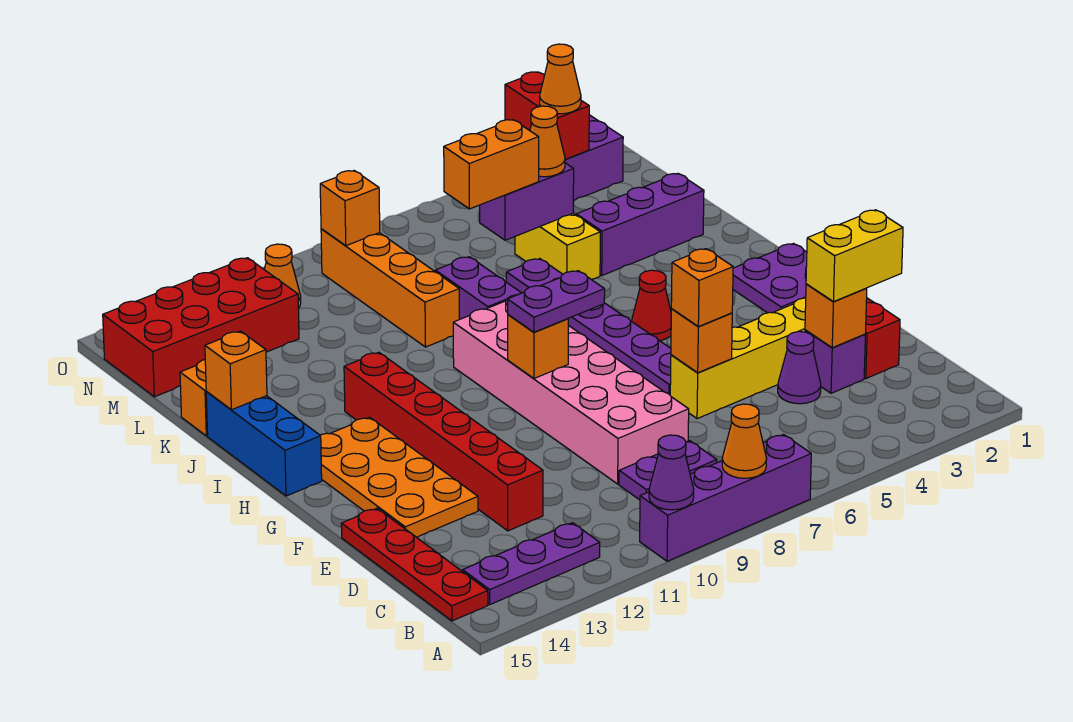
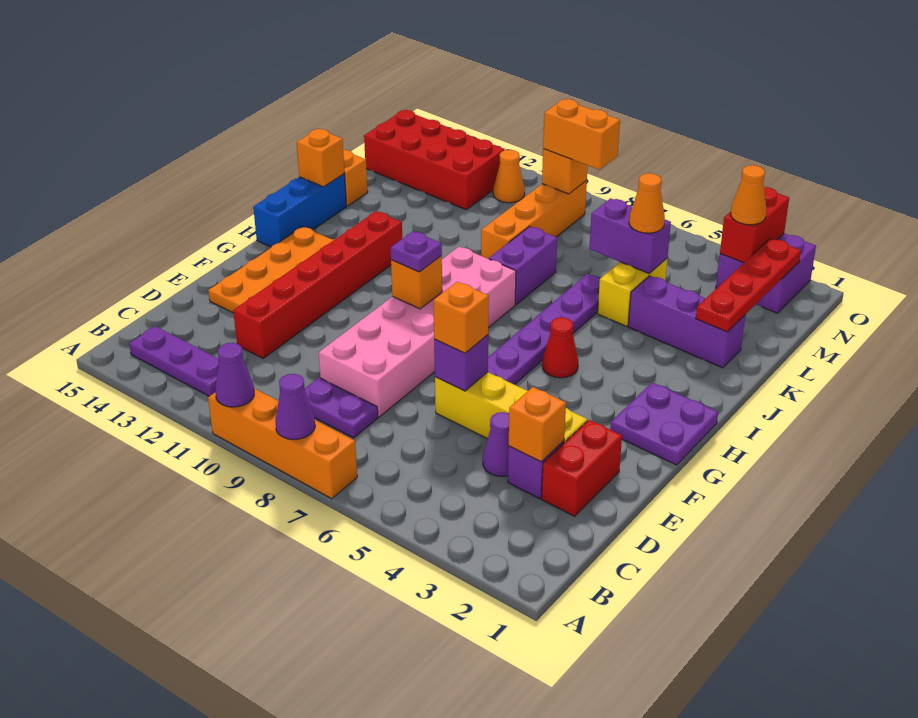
purple 1x4 brick [640,435,811,561] -> orange 1x4 brick [208,388,357,499]
orange 1x1 cone [722,404,767,478] -> purple 1x1 cone [275,374,315,440]
red 1x4 plate [341,508,488,621] -> red 1x4 plate moved to [696,238,801,332]
yellow 1x2 brick [806,210,903,302] -> none
orange 1x1 brick [671,309,732,373] -> purple 1x1 brick [434,335,488,391]
purple 1x2 plate [508,271,605,332] -> purple 1x1 plate [391,231,442,272]
orange 1x2 brick [444,120,539,209] -> orange 1x2 brick moved to [543,99,620,170]

